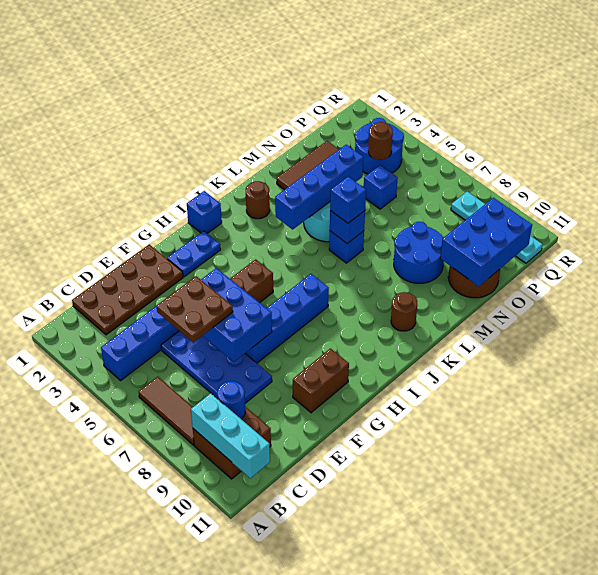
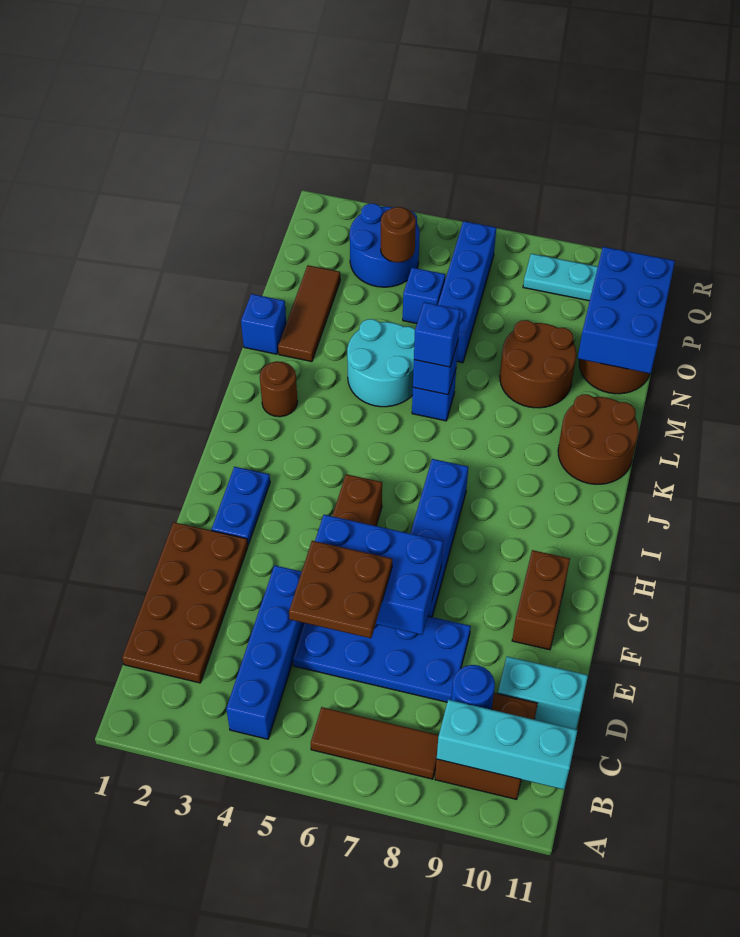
none -> cyan 1x2 brick [498,657,588,729]
blue 1x1 brick [187,191,222,233] -> blue 1x1 brick moved to [241,294,286,354]
blue 1x4 brick [275,145,363,229] -> blue 1x4 brick moved to [438,221,496,363]
brown 1x1 round brick [391,292,417,331] -> brown 2x2 round brick [558,394,638,484]
blue 2x2 round brick [394,222,444,283] -> brown 2x2 round brick [500,320,576,408]

